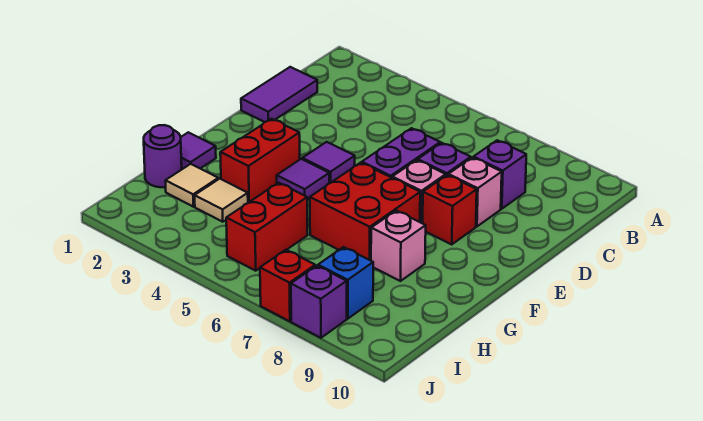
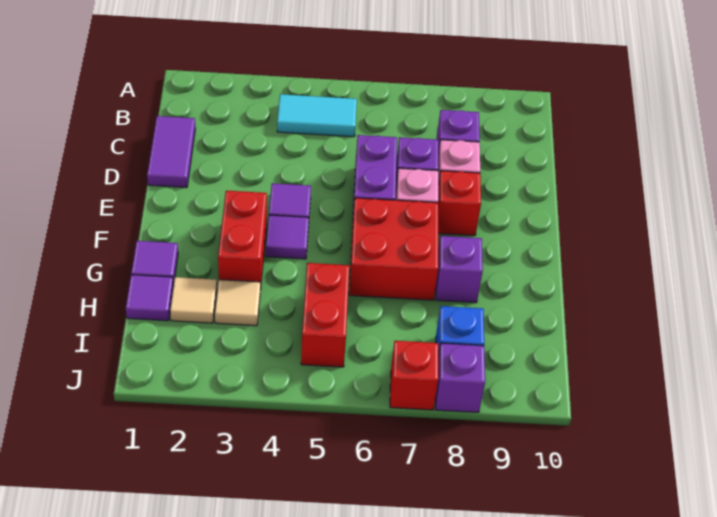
none -> cyan 1x2 tile [277,94,357,137]
pink 1x1 brick [371,211,426,281] -> purple 1x1 brick [436,236,483,303]
purple 1x1 round brick [144,125,182,187] -> purple 1x1 tile [126,275,174,321]

